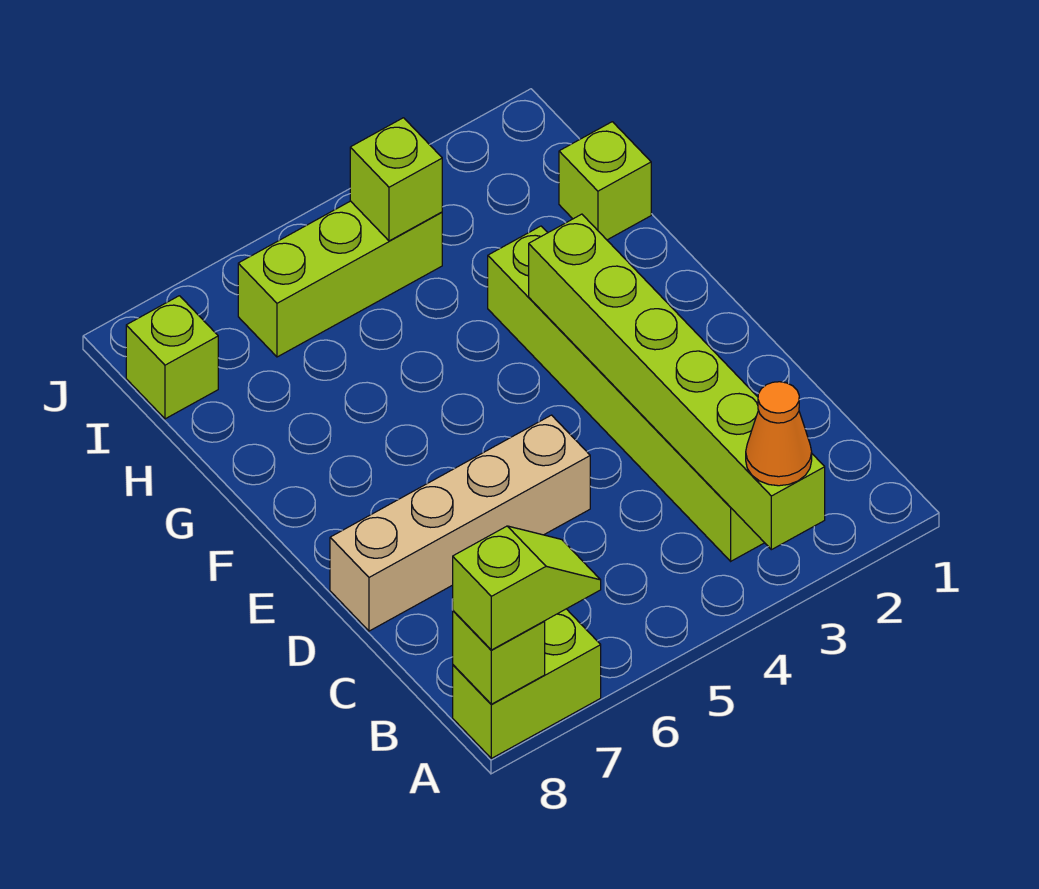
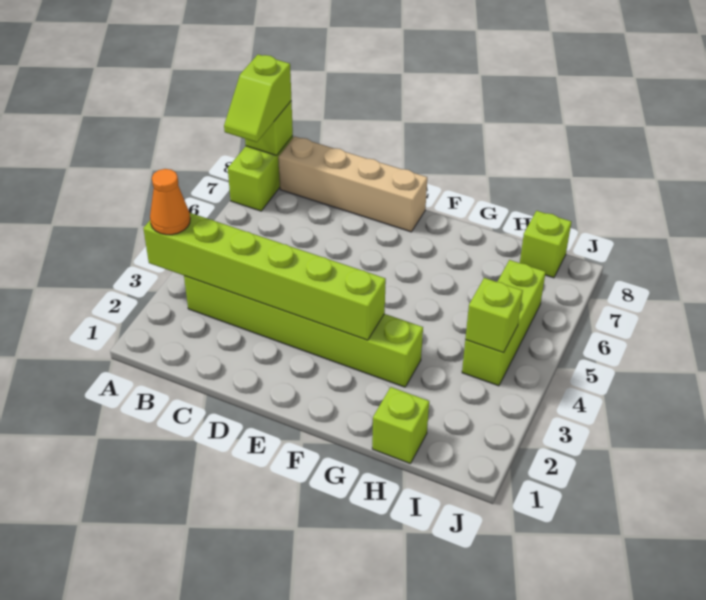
tan 1x4 brick [330,415,590,631] -> tan 1x4 brick turned to [278,136,427,232]

